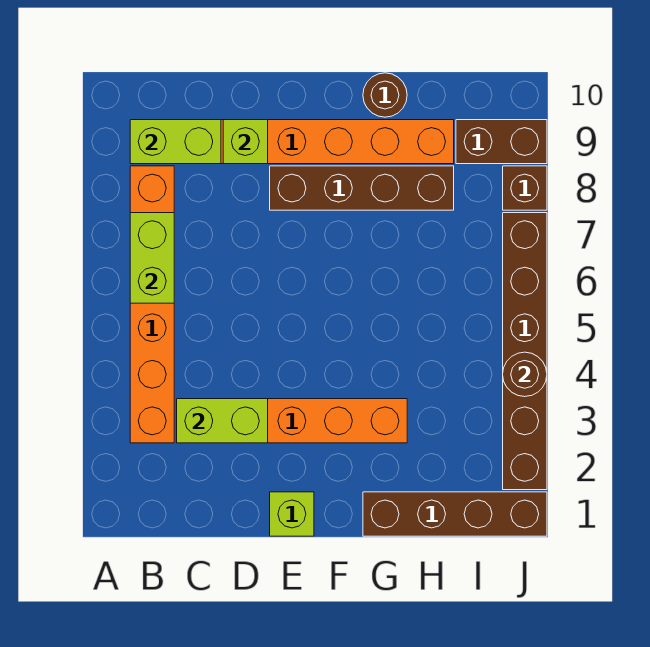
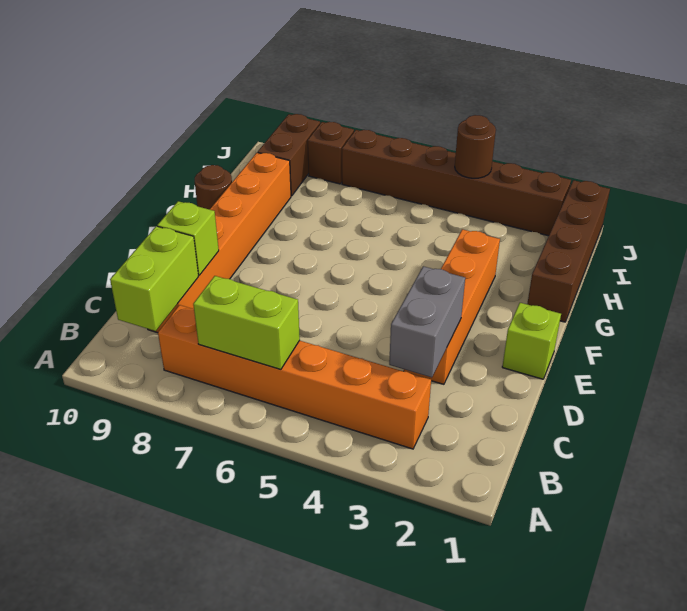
lime 1x2 brick [177,399,268,443] -> grey 1x2 brick [389,266,465,377]
brown 1x4 brick [270,166,454,210] -> none

